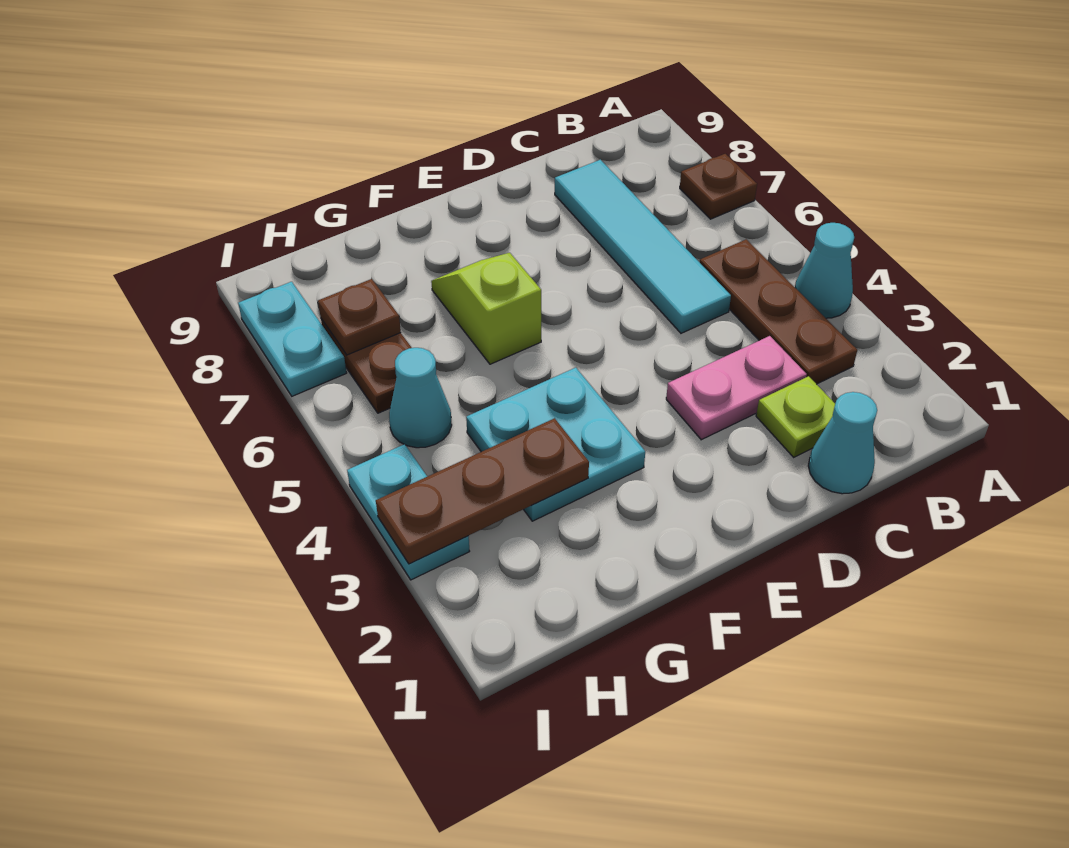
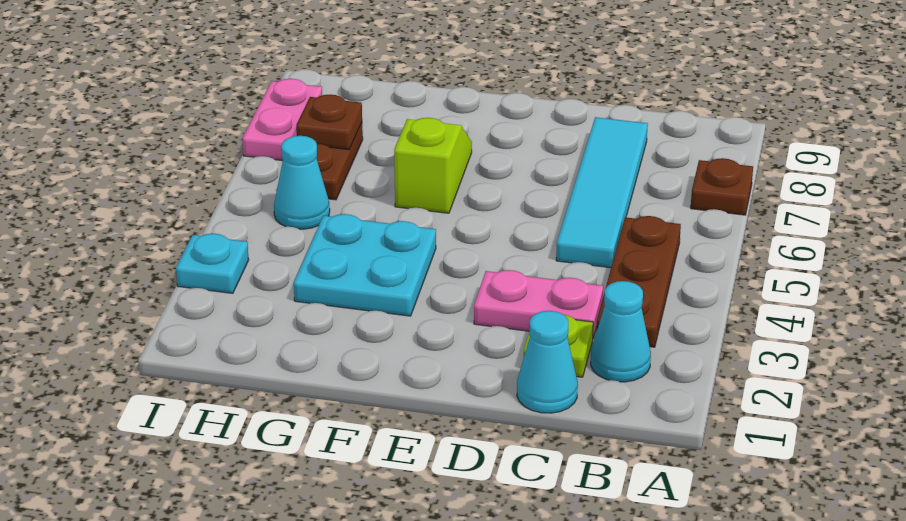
cyan 1x1 cone [795,223,854,318] -> cyan 1x1 cone moved to [591,281,651,382]
brown 1x3 plate [376,418,589,564] -> none
cyan 1x2 plate [347,444,470,580] -> cyan 1x1 plate [176,234,249,293]
cyan 1x2 plate [238,282,346,396] -> pink 1x2 plate [242,79,322,161]

